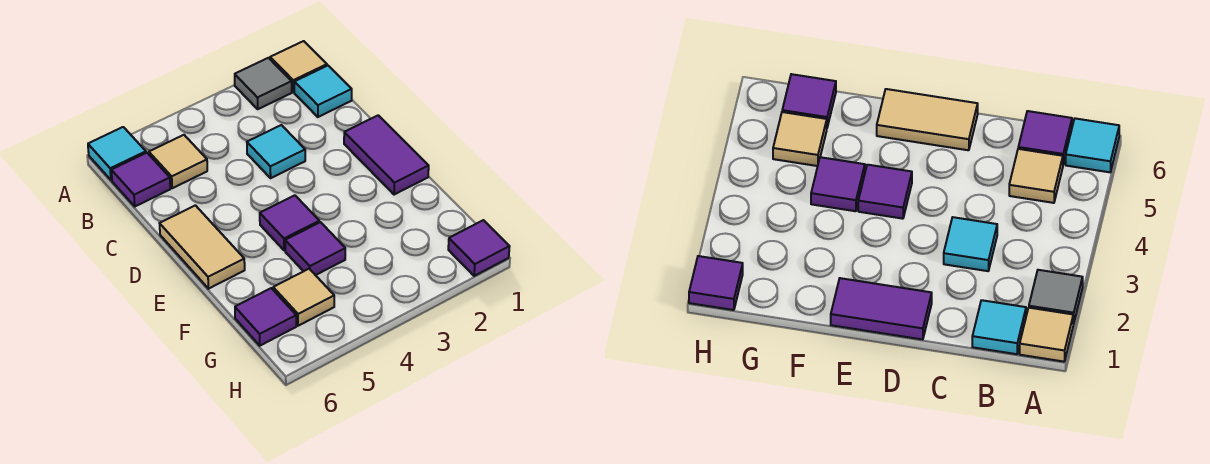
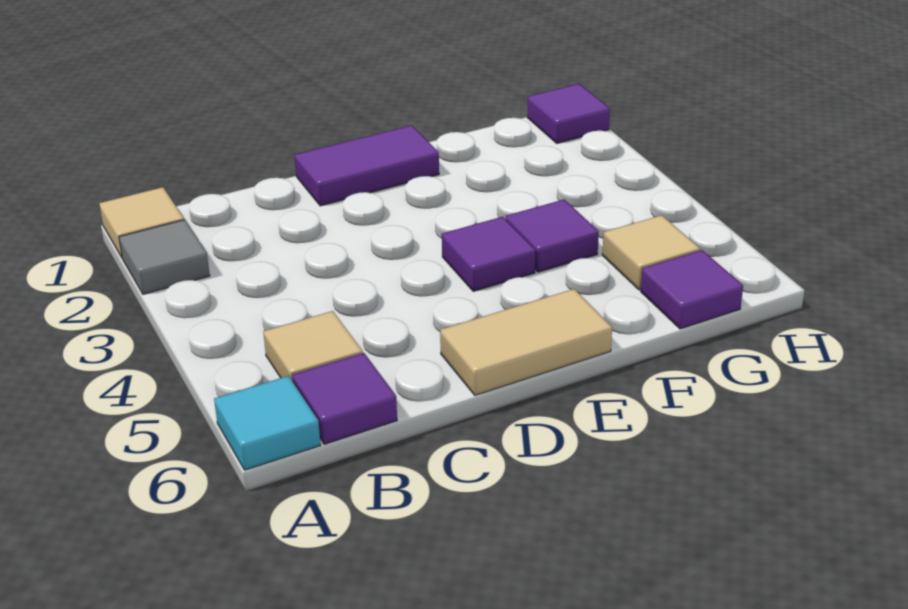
cyan 1x1 tile [294,66,352,117] -> none
cyan 1x1 tile [247,125,305,178] -> none

